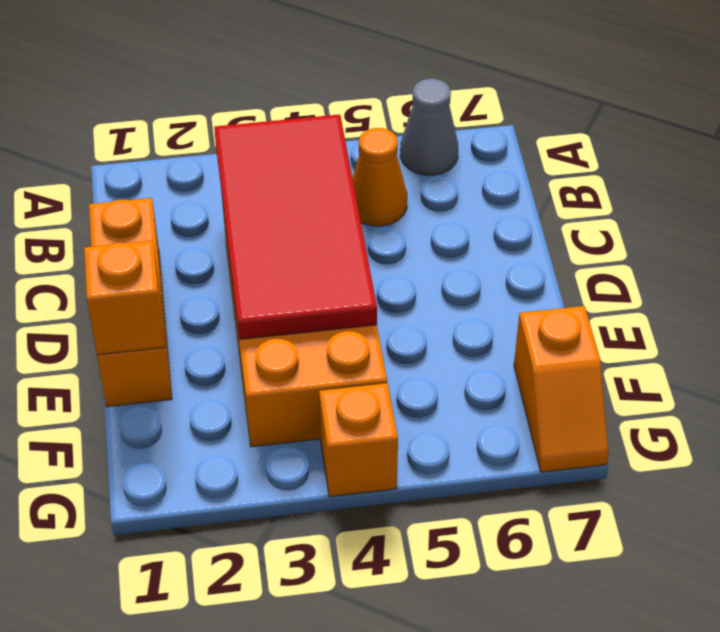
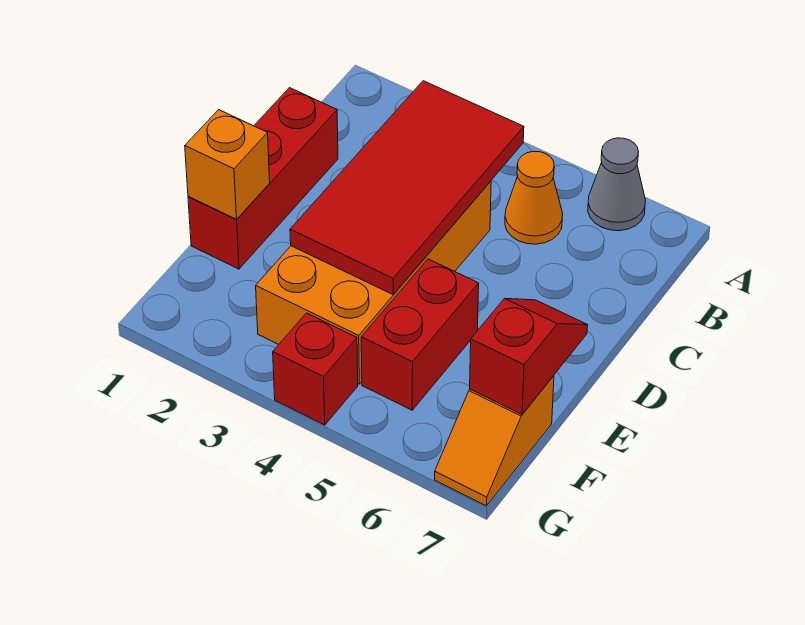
orange 1x3 brick [89,198,172,407] -> red 1x3 brick [188,88,338,269]
none -> red 1x2 brick [361,259,479,410]
none -> red 1x2 slope [470,299,588,414]
orange 1x1 brick [319,383,398,497] -> red 1x1 brick [273,313,358,425]

